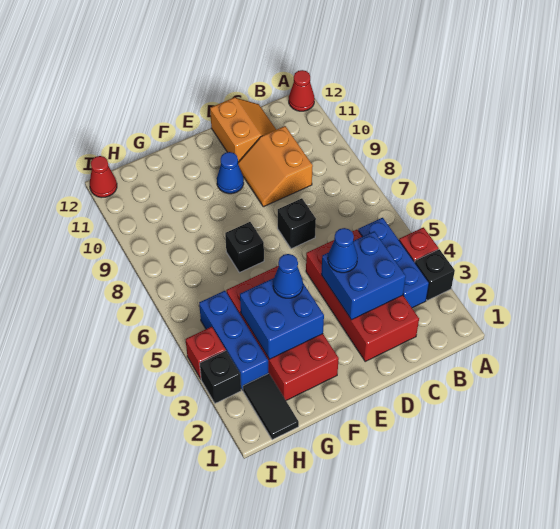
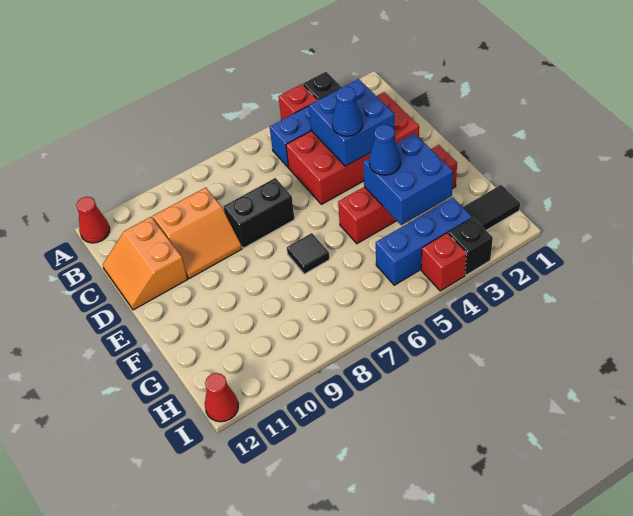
orange 2x2 slope [210,98,276,162] -> orange 2x2 slope turned to [103,217,188,310]
black 1x1 brick [278,198,316,249] -> black 1x2 brick [223,178,295,248]
blue 1x1 cone [217,152,244,194] -> none
red 2x4 brick [226,266,339,400] -> red 1x4 brick [338,145,457,244]
black 1x1 brick [225,222,264,273] -> black 1x1 tile [287,233,329,274]

